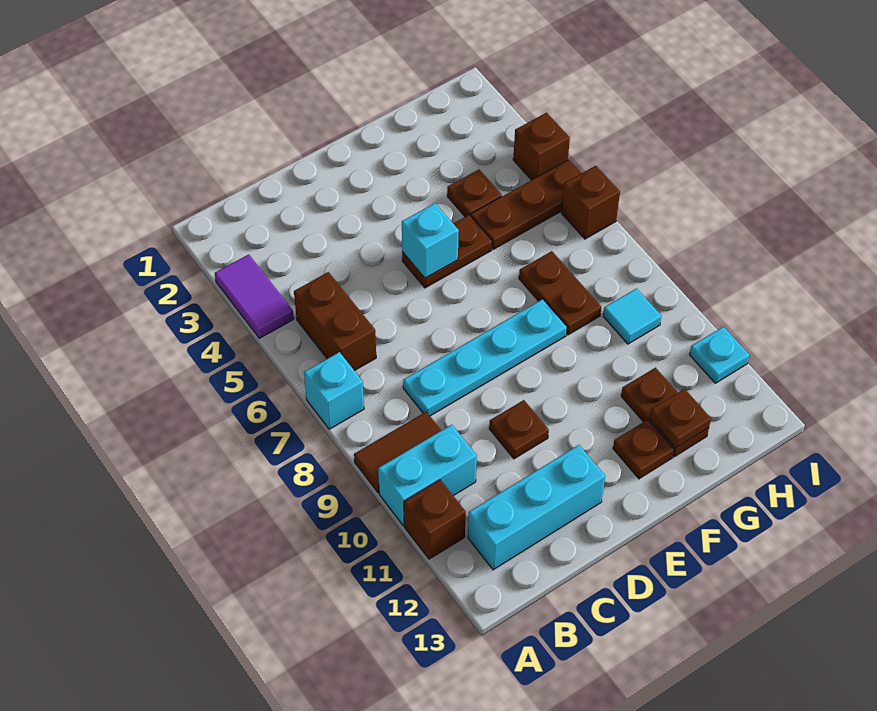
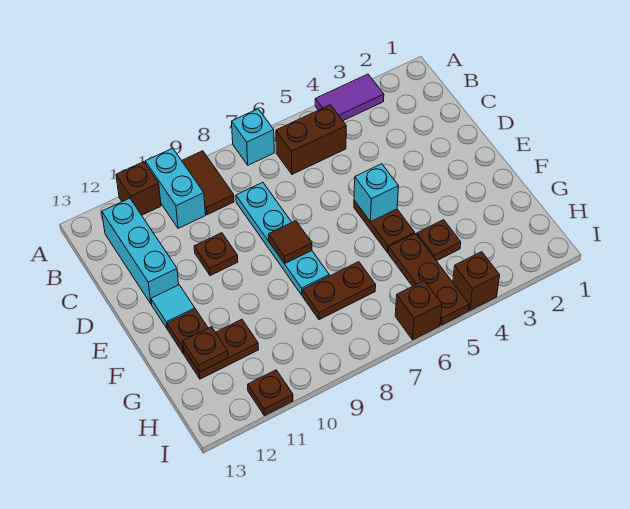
none -> brown 1x1 tile [268,221,312,264]
cyan 1x1 tile [603,289,662,344] -> cyan 1x1 tile moved to [151,285,195,329]
cyan 1x1 plate [690,327,749,383] -> brown 1x1 plate [248,370,293,416]

